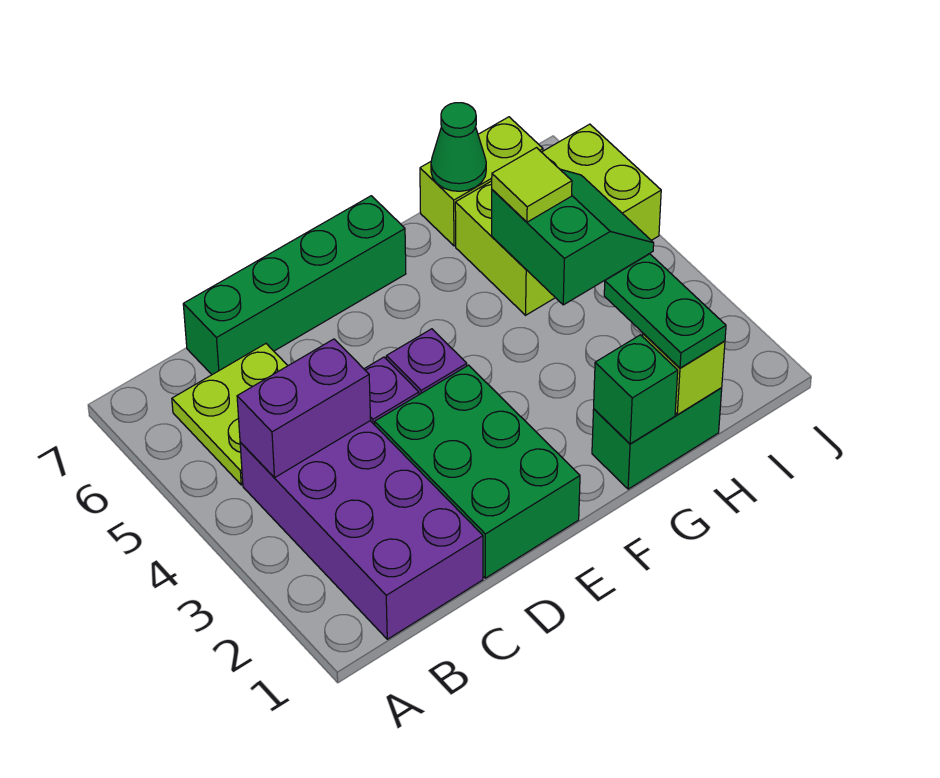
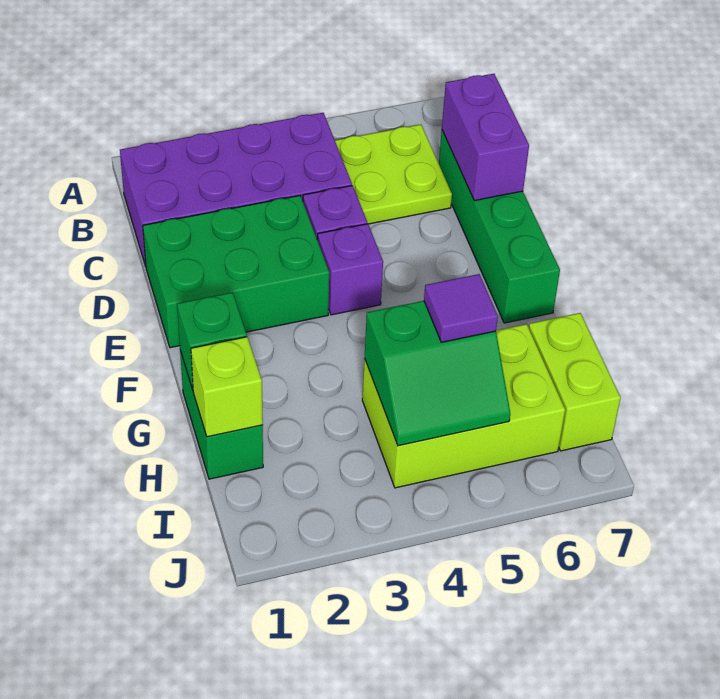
purple 1x2 brick [237,339,371,477] -> purple 1x2 brick moved to [442,74,529,201]
green 1x2 plate [604,254,726,368] -> none
lime 2x3 brick [455,124,661,315] -> lime 2x3 brick turned to [362,324,565,488]
lime 1x1 tile [492,148,572,222] -> purple 1x1 tile [424,274,498,342]
green 1x1 cone [431,103,486,191] -> none

